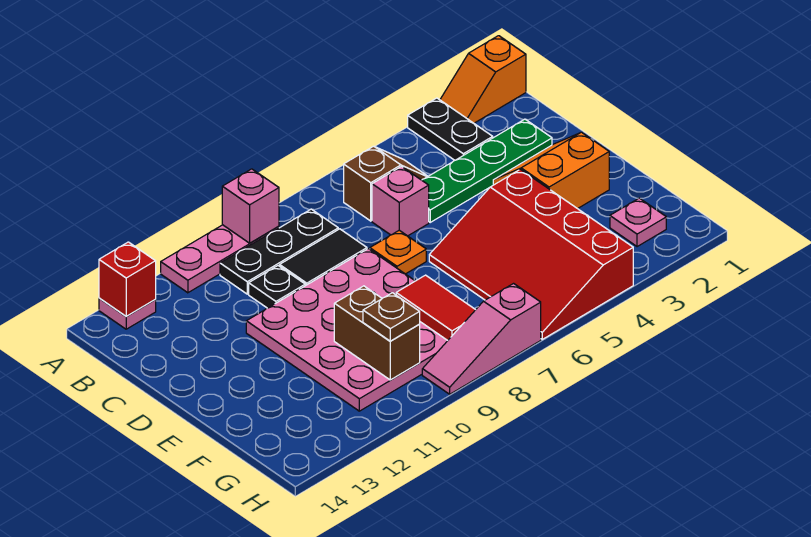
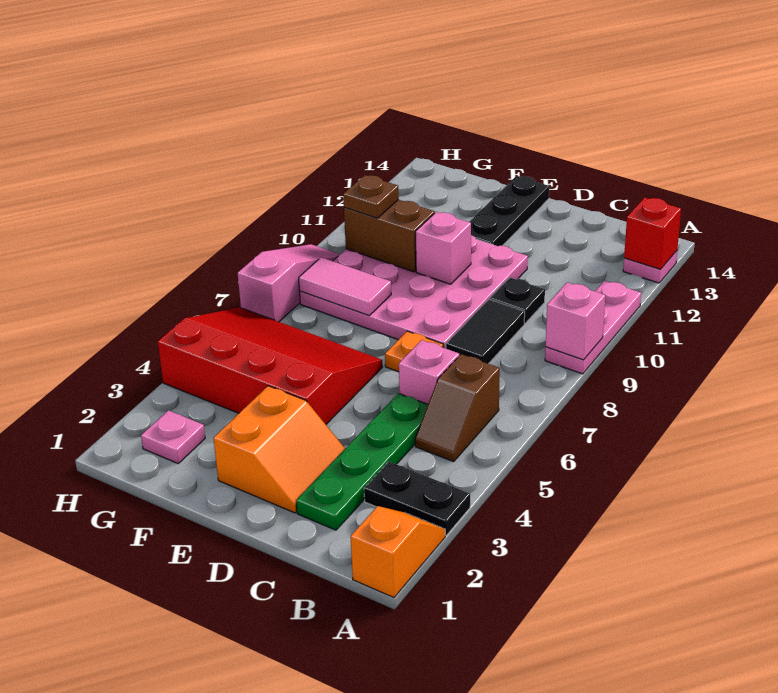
black 1x3 plate [220,209,338,294] -> black 1x3 plate moved to [469,176,549,246]
none -> pink 1x1 brick [415,212,471,284]
red 1x2 tile [396,275,475,340] -> pink 1x2 tile [299,257,391,316]

